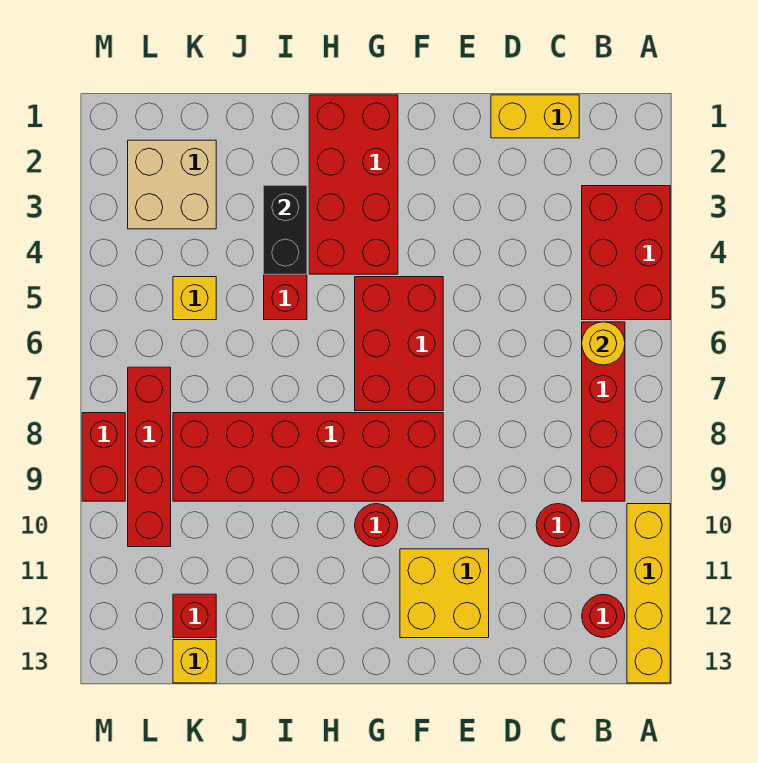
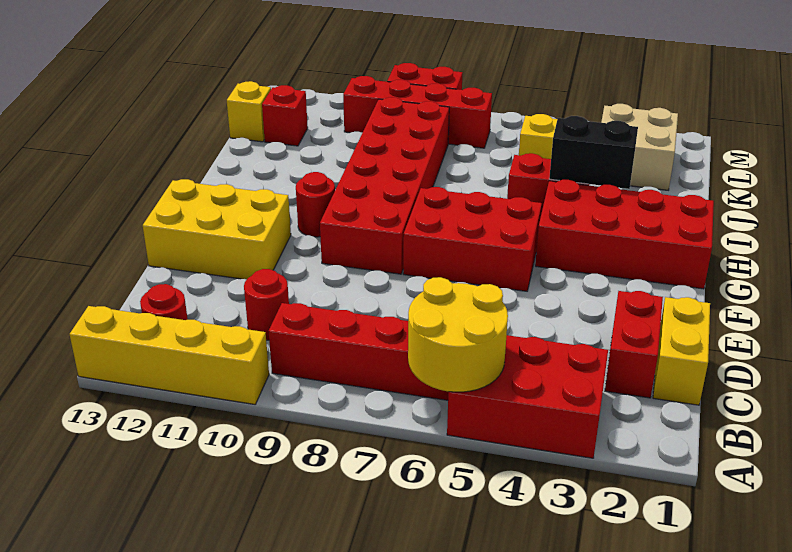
yellow 1x1 round brick [582,322,625,365] -> yellow 2x2 round brick [408,277,508,392]
none -> red 1x2 brick [605,291,663,398]
yellow 2x2 brick [400,549,489,638] -> yellow 2x3 brick [143,179,291,280]

